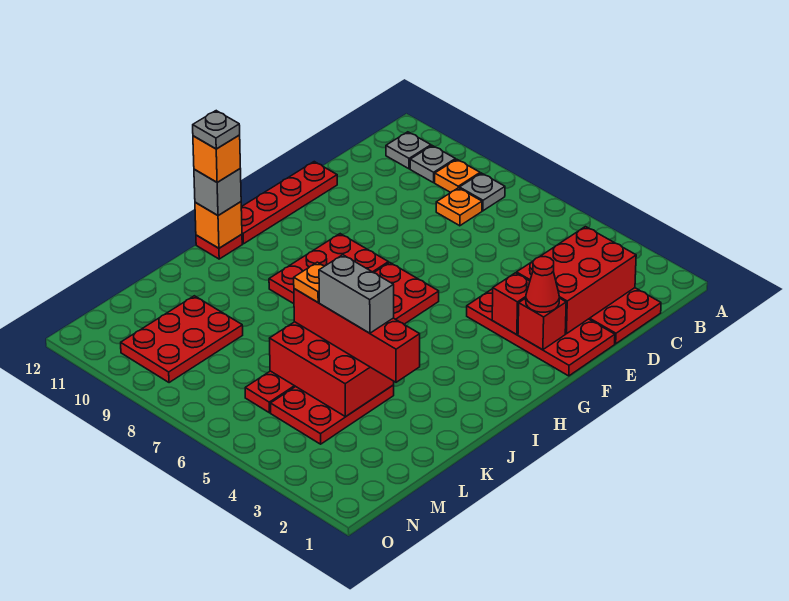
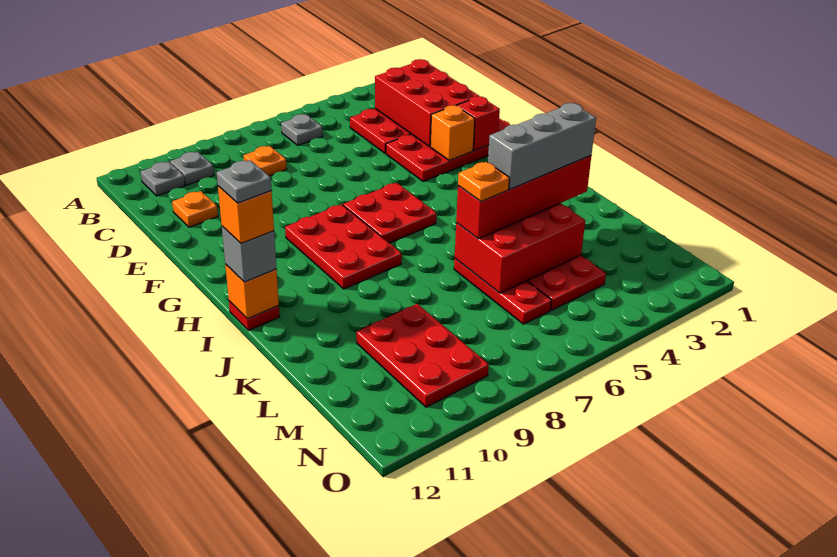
grey 1x1 plate [459,173,505,211] -> grey 1x1 plate moved to [281,114,323,145]
orange 1x1 plate [435,159,480,193] -> orange 1x1 plate moved to [172,191,218,227]
red 1x4 plate [241,162,337,244] -> none
red 1x1 cone [526,257,559,312] -> none
red 1x1 brick [492,273,530,335] -> orange 1x1 brick [430,105,475,160]
grey 1x2 brick [319,255,394,333] -> grey 1x3 brick [488,103,596,189]

